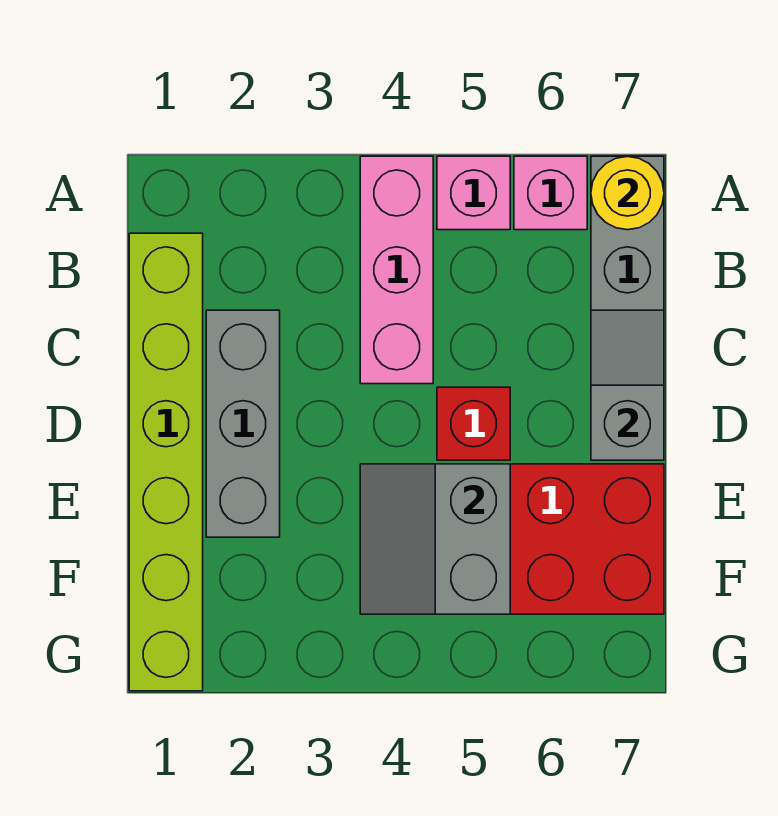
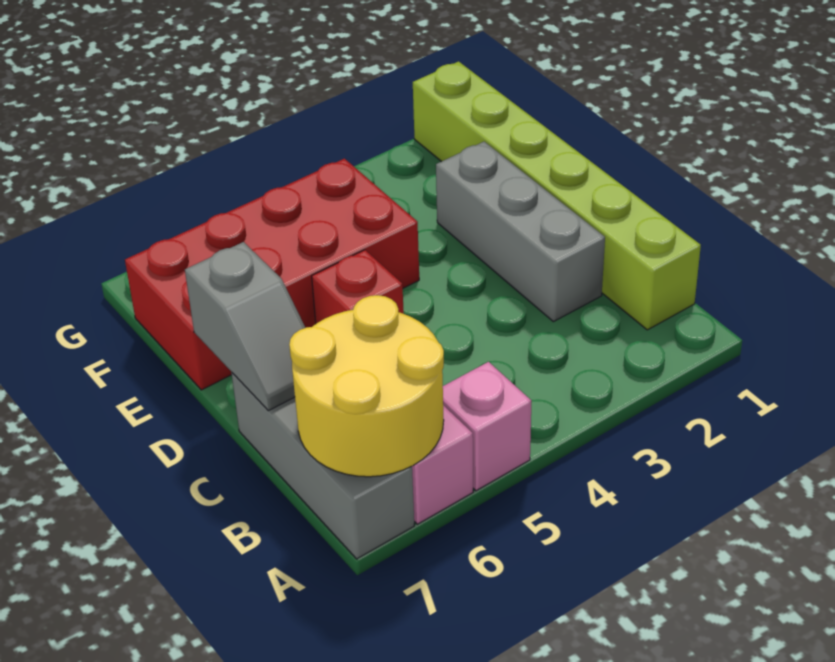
pink 1x3 brick [360,156,433,384] -> none
yellow 1x1 round brick [591,157,664,230] -> yellow 2x2 round brick [289,295,444,477]
grey 2x2 slope [360,464,510,614] -> none

